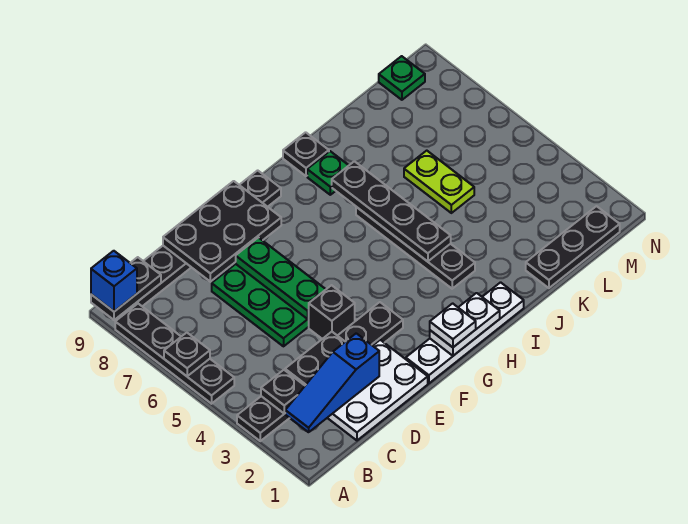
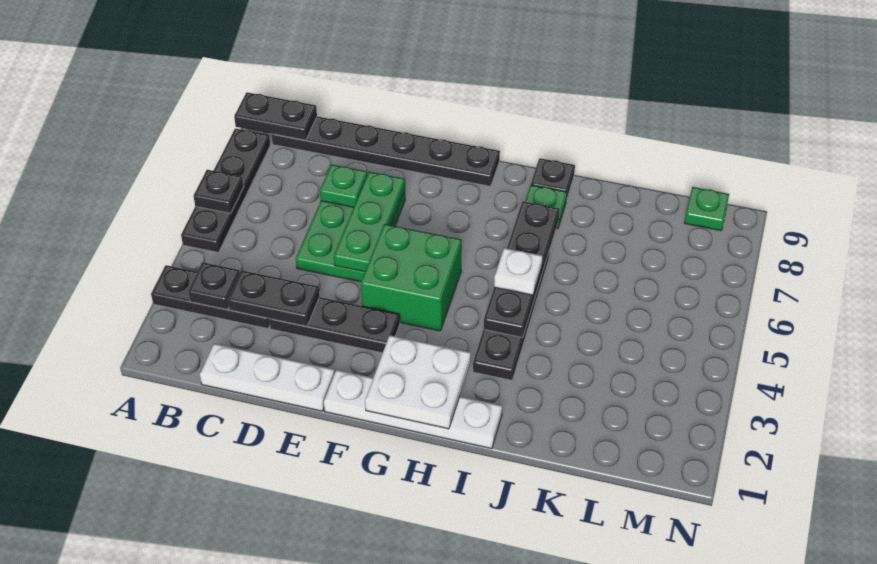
blue 1x1 brick [91,251,137,312] -> none
blue 1x3 slope [285,333,379,432] -> none
white 2x3 plate [328,340,428,440] -> white 1x3 plate [200,344,335,411]
none -> green 1x1 plate [320,164,367,207]
black 2x3 plate [163,181,281,282] -> none
black 1x1 brick [308,285,355,339] -> none
none -> green 2x2 brick [361,224,462,331]
white 1x2 plate [430,293,500,356] -> white 2x2 plate [365,335,471,429]
white 1x1 plate [430,303,476,347] -> white 1x1 plate moved to [494,248,543,295]
black 1x3 plate [526,206,620,288] -> none
lime 1x2 plate [404,151,474,213] -> none

